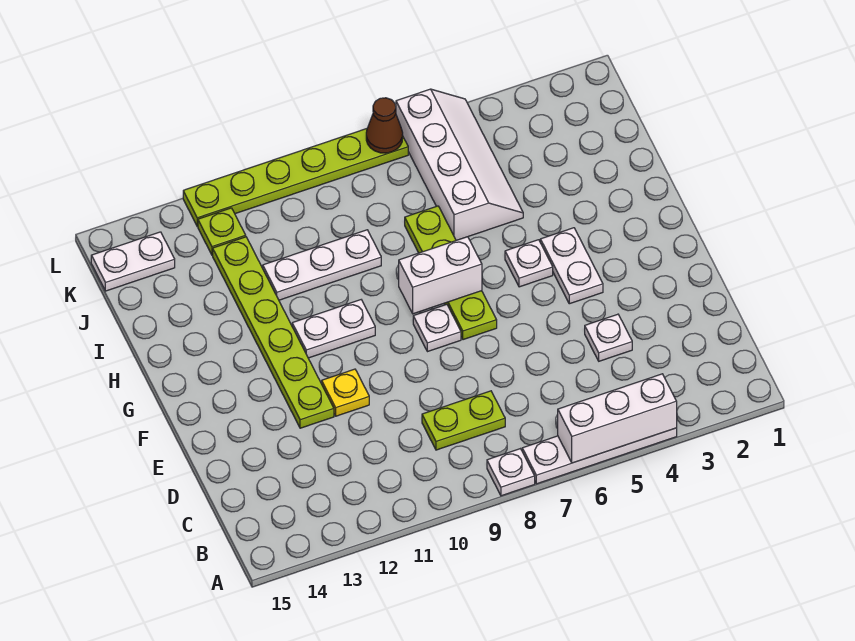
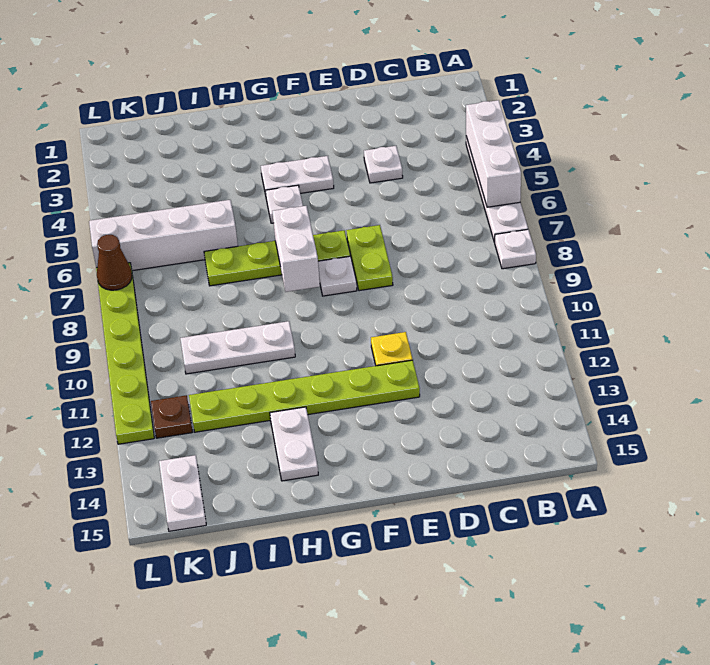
lime 1x2 plate [422,391,505,450] -> lime 1x2 plate moved to [346,225,393,291]
white 1x2 plate [292,300,375,358] -> white 1x2 plate moved to [270,407,318,481]
white 1x3 plate [263,230,381,300] -> white 1x3 plate turned to [180,321,295,374]
lime 1x1 plate [198,208,246,255] -> brown 1x1 plate [151,395,192,438]

